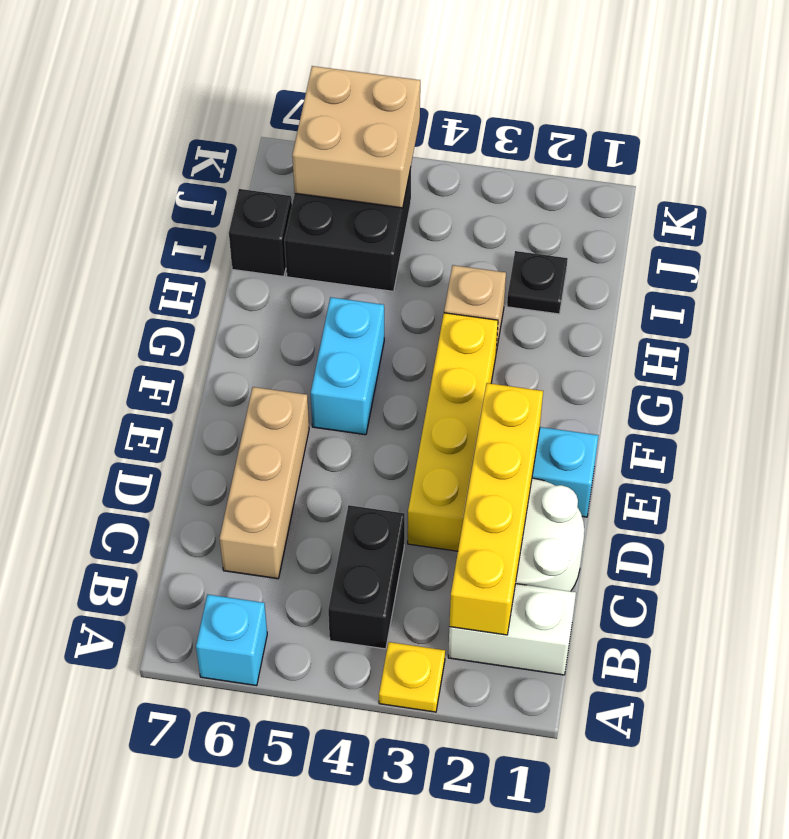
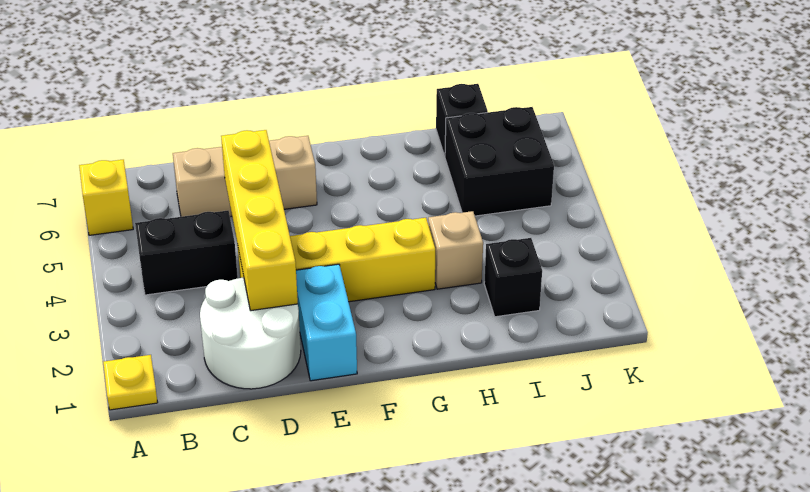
yellow 1x1 plate [379,642,445,712] -> yellow 1x1 plate moved to [103,355,158,410]
cyan 1x1 brick [196,594,267,686] -> yellow 1x1 brick [79,160,133,235]
white 1x2 brick [448,584,576,675] -> none
yellow 1x4 brick [449,383,543,635] -> yellow 1x4 brick turned to [221,130,298,311]
cyan 1x2 brick [311,297,384,435] -> none
black 1x1 plate [507,251,568,314] -> black 1x1 brick [484,238,542,317]
tan 2x2 brick [292,66,420,208] -> none

